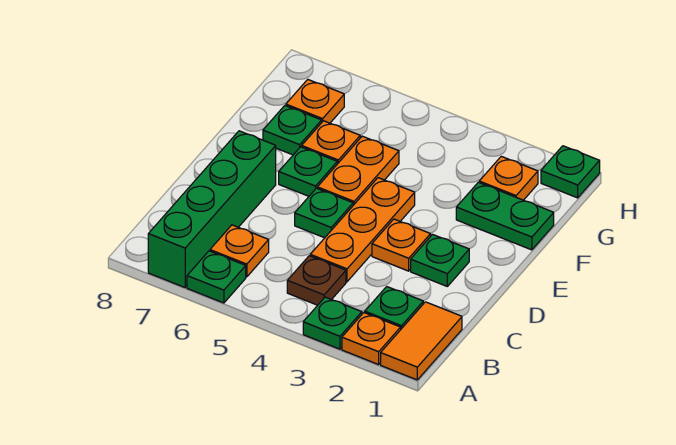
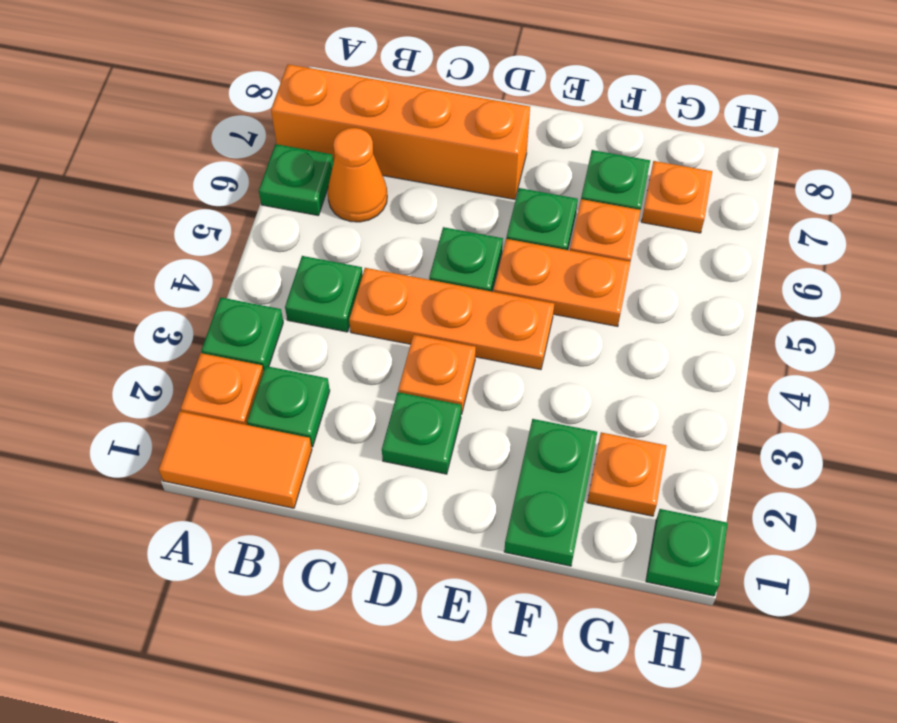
green 1x4 brick [148,131,276,287] -> orange 1x4 brick [271,64,530,199]
brown 1x1 plate [287,256,346,305] -> green 1x1 plate [285,256,363,332]
orange 1x1 plate [210,225,269,277] -> orange 1x1 cone [328,128,387,222]

